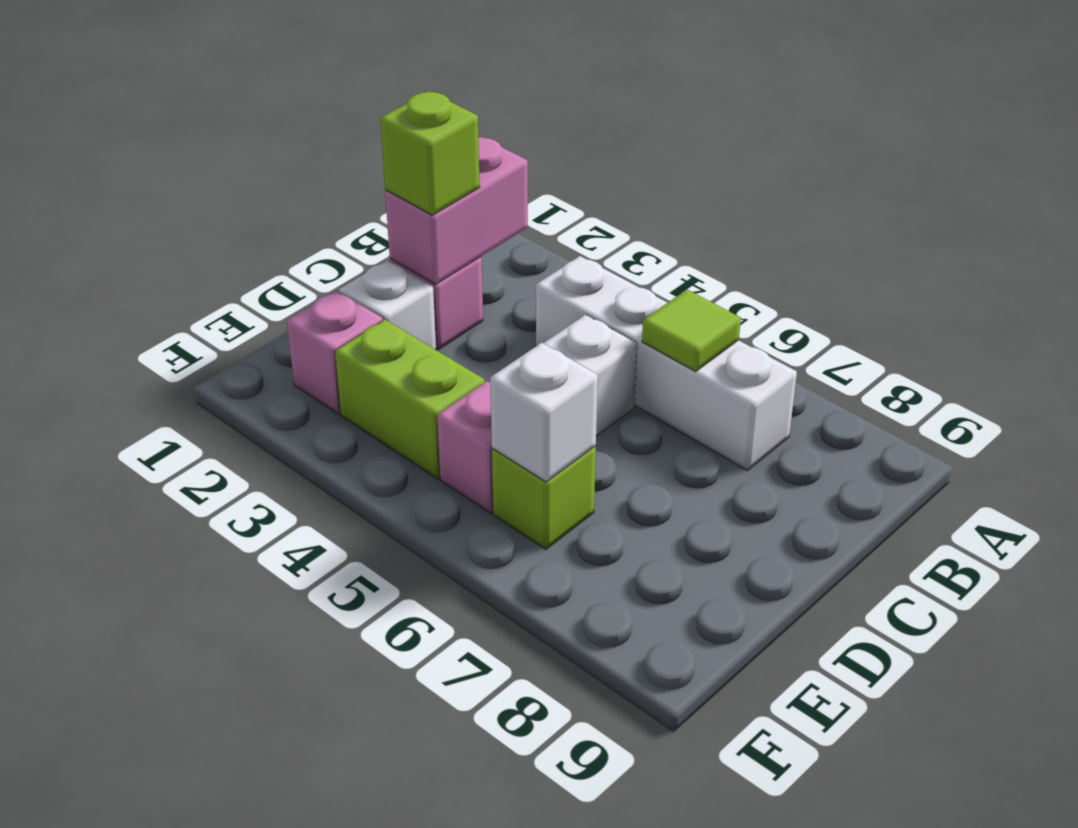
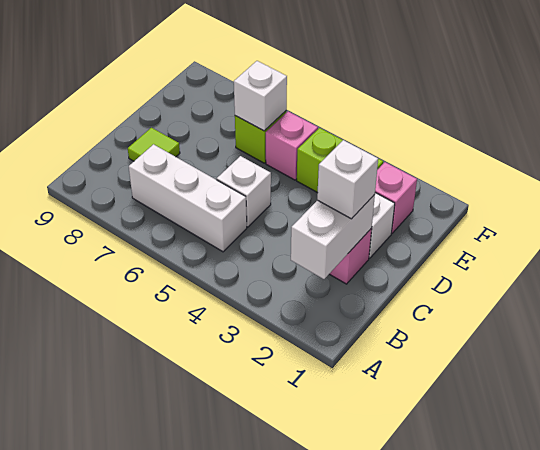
pink 1x2 brick [385,137,528,284] -> white 1x2 brick [291,194,375,279]
white 1x4 brick [536,256,797,470] -> white 1x3 brick [129,144,247,252]
lime 1x1 tile [642,290,741,371] -> lime 1x1 tile moved to [128,128,180,161]
lime 1x1 brick [380,91,480,215] -> white 1x1 brick [317,140,378,219]

